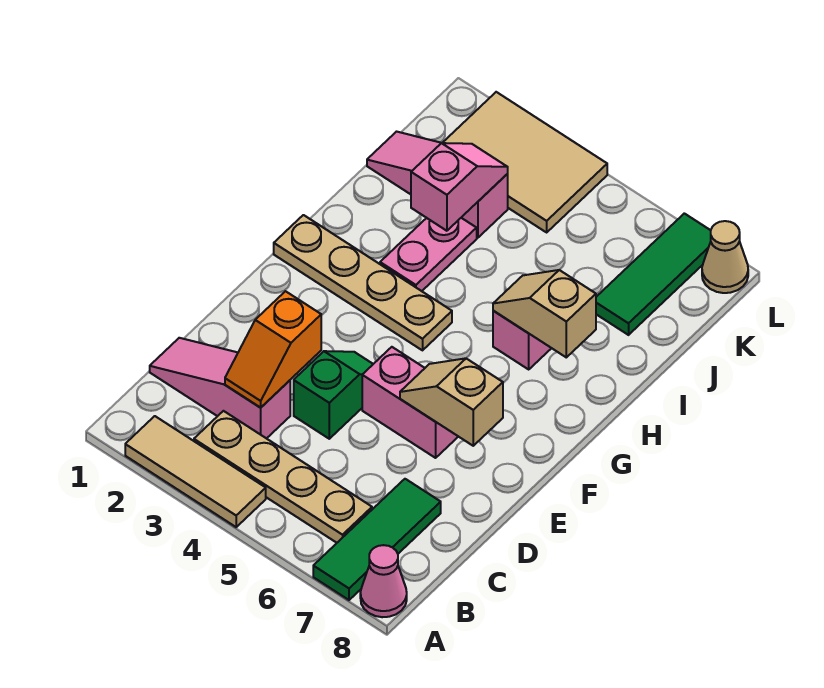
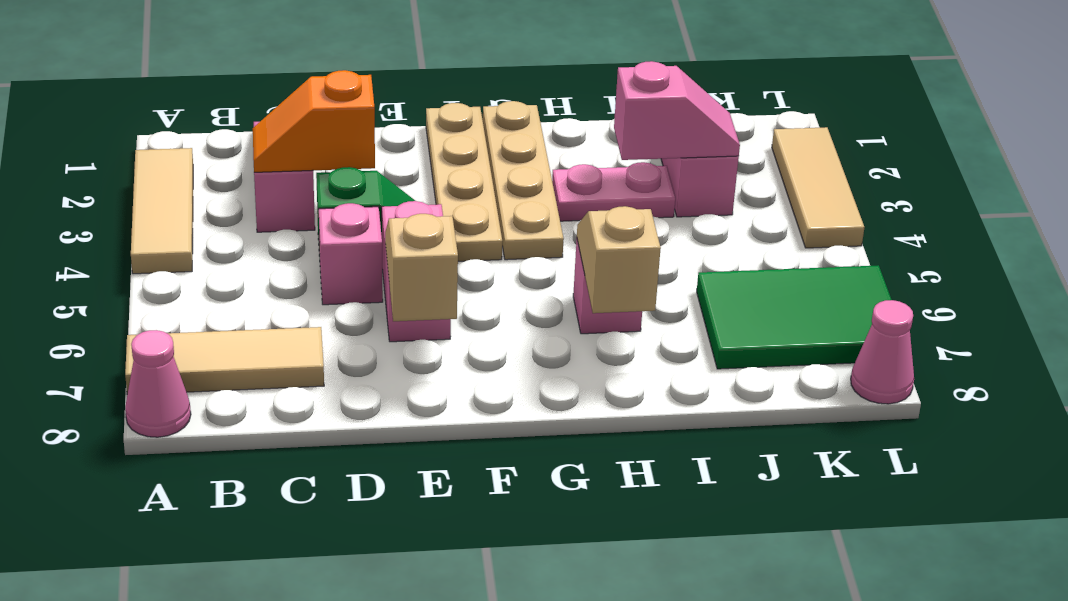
green 1x3 tile [313,479,441,600] -> tan 1x3 tile [125,327,324,394]
tan 1x4 plate [194,411,372,543] -> tan 1x4 plate moved to [426,103,502,261]
none -> pink 1x1 brick [319,203,383,305]
green 1x3 tile [596,213,711,335] -> green 2x3 tile [697,265,892,369]
tan 2x3 tile [443,92,607,232] -> tan 1x3 tile [772,127,865,248]
tan 1x1 cone [702,221,748,293] -> pink 1x1 cone [851,300,914,404]

